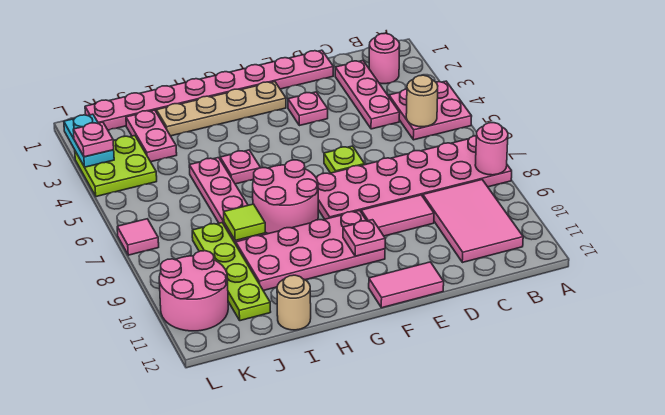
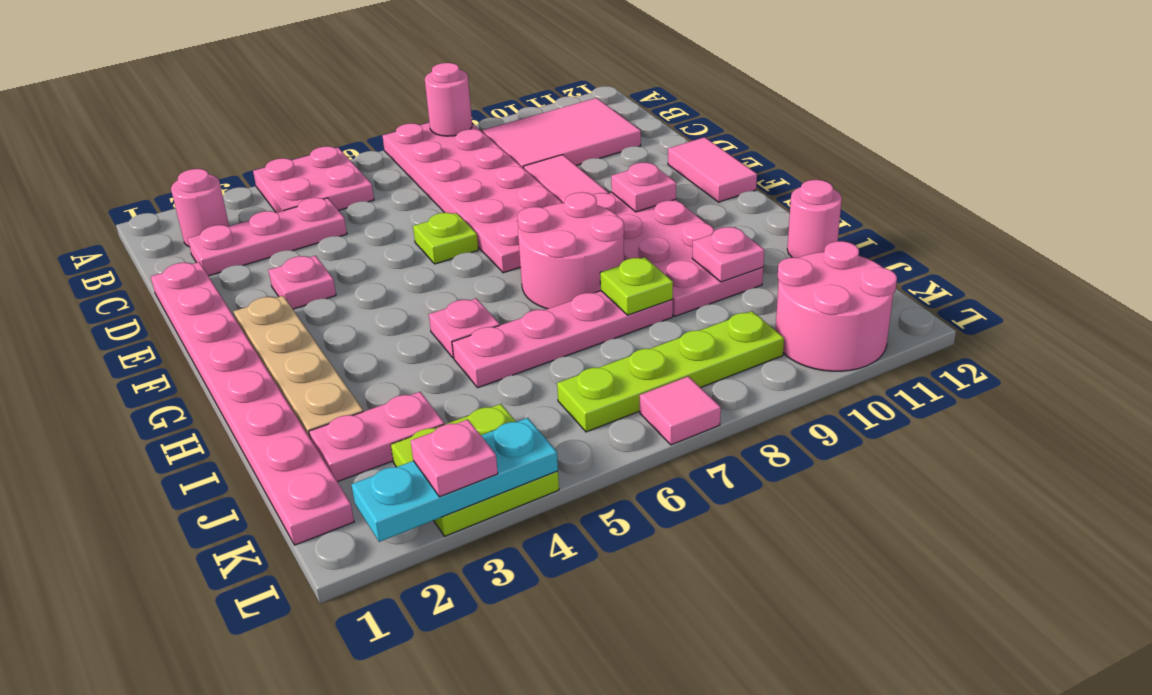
tan 1x1 round brick [406,75,438,127] -> none
lime 1x1 tile [224,204,265,241] -> lime 1x1 plate [600,257,673,315]
none -> pink 1x1 plate [692,227,764,282]
tan 1x1 round brick [277,275,311,330] -> pink 1x1 round brick [787,180,842,258]
lime 1x4 plate [192,223,271,321] -> lime 1x4 plate moved to [557,311,784,432]
cyan 1x2 plate [64,114,114,167] -> cyan 1x3 plate [351,418,558,542]

